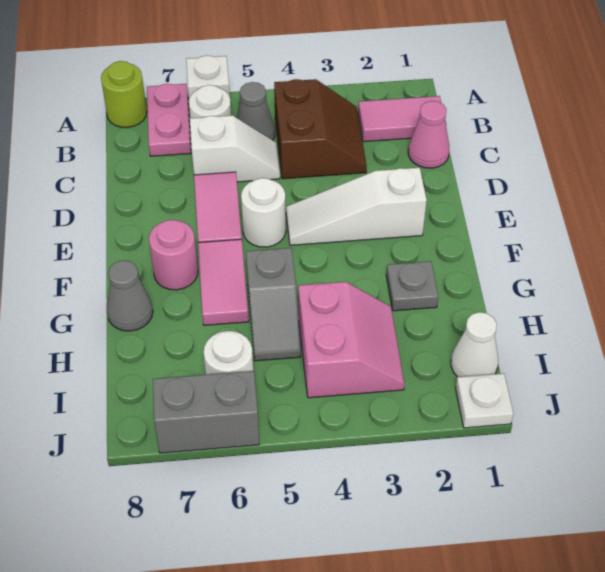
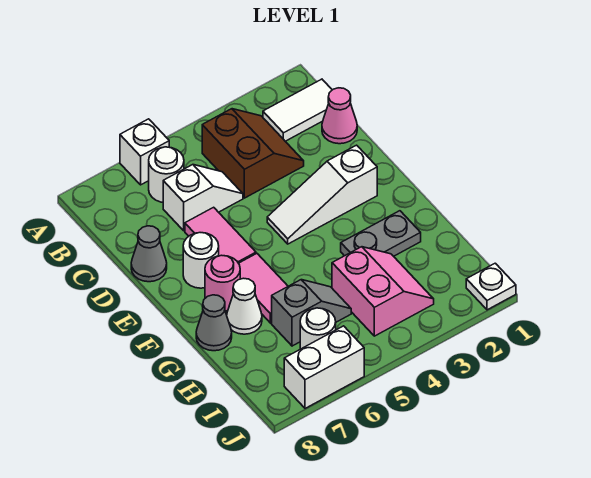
pink 1x2 plate [147,84,191,156] -> none
lime 1x1 round brick [101,61,147,127] -> none
pink 1x2 tile [358,96,446,142] -> white 1x2 tile [263,79,332,141]
grey 1x1 cone [237,82,275,140] -> grey 1x1 cone moved to [131,226,167,282]
white 1x1 round brick [241,178,286,247] -> white 1x1 round brick moved to [183,233,219,288]
grey 1x1 plate [386,261,438,311] -> grey 1x2 plate [341,211,421,256]
grey 1x2 slope [246,248,301,361] -> grey 1x2 slope turned to [272,280,351,346]
white 1x1 cone [451,312,498,377] -> white 1x1 cone moved to [227,278,262,334]
grey 1x2 brick [153,371,259,453] -> white 1x2 brick [284,326,364,408]

